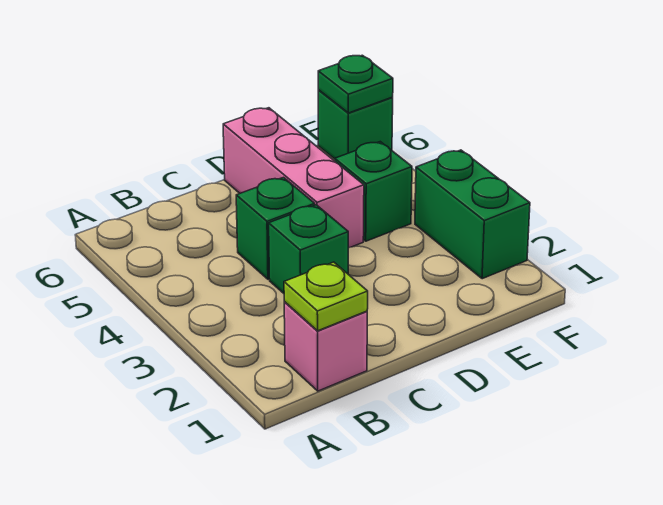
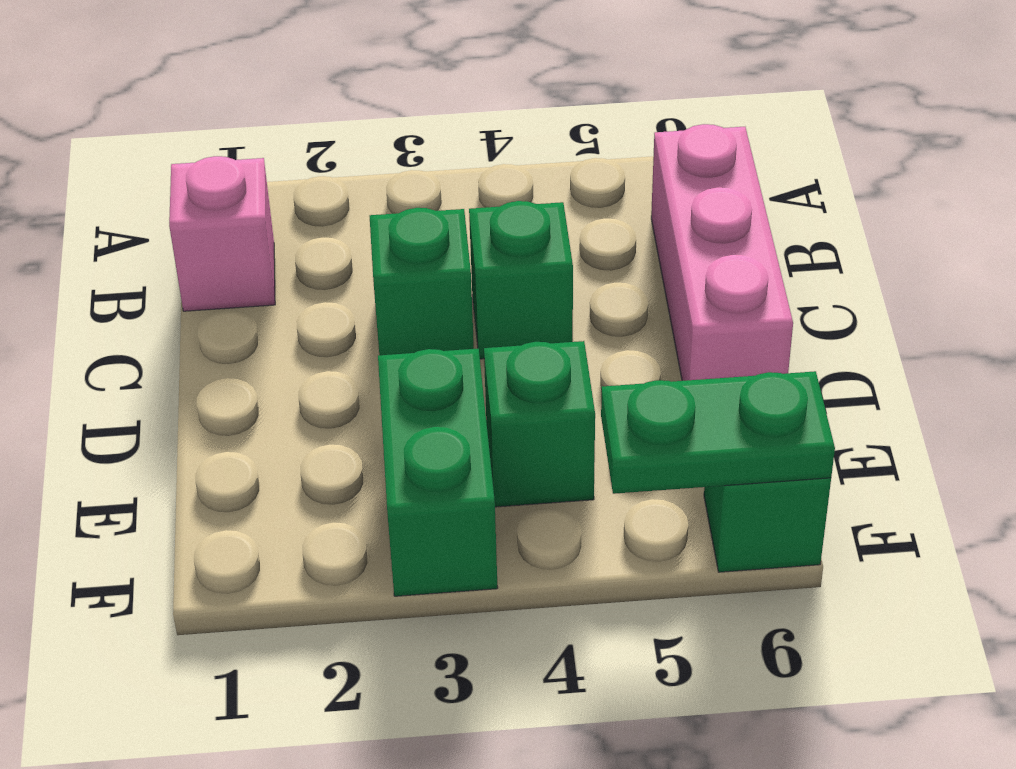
lime 1x1 plate [284,262,368,331] -> none
pink 1x3 brick [223,108,364,248] -> pink 1x3 brick turned to [651,124,793,381]
green 1x2 brick [415,150,530,279] -> green 1x2 brick turned to [378,348,498,596]
green 1x1 plate [318,55,393,113] -> green 1x2 plate [601,371,835,494]

